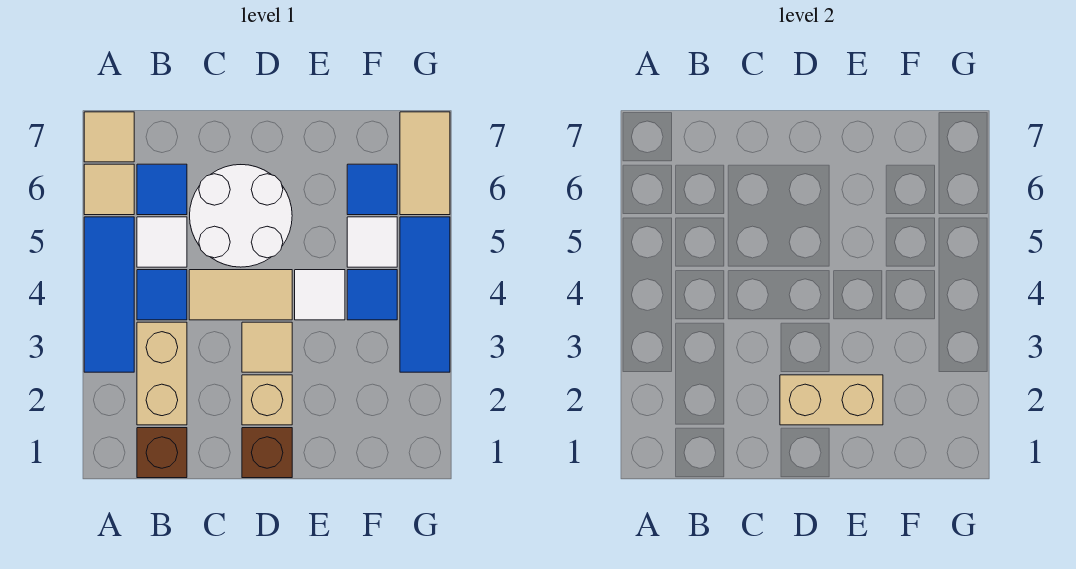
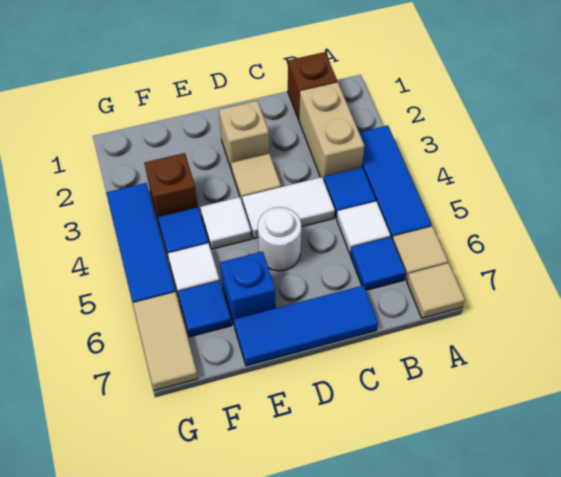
tan 1x2 tile [189,270,292,320] -> white 1x2 tile [242,177,335,239]
white 2x2 round brick [190,165,292,267] -> white 1x1 round brick [258,207,301,271]
none -> blue 1x3 tile [234,285,378,366]
brown 1x1 brick [242,428,292,478] -> brown 1x1 brick moved to [144,153,198,218]
tan 1x2 brick [780,375,883,425] -> none
none -> blue 1x1 brick [220,251,276,324]

